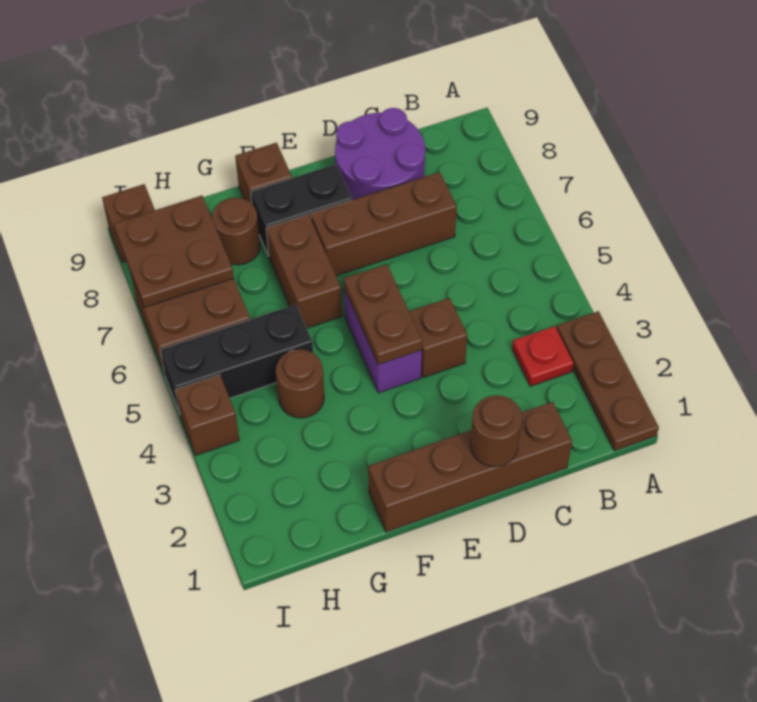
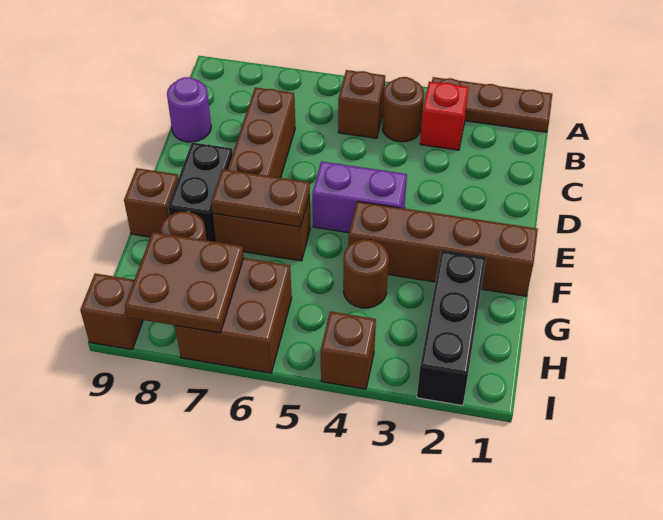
red 1x1 plate [512,326,574,386] -> red 1x1 brick [420,81,469,150]
brown 1x4 brick [368,402,572,532] -> brown 1x4 brick turned to [348,201,538,296]
purple 2x2 round brick [335,108,425,200] -> purple 1x1 round brick [167,77,211,142]
brown 1x1 round brick [470,395,522,467] -> brown 1x1 round brick moved to [382,77,424,142]
brown 1x1 brick [409,298,467,378] -> brown 1x1 brick moved to [338,70,385,138]
brown 1x2 plate [344,264,422,365] -> brown 1x2 plate moved to [211,169,310,227]
black 1x3 brick [160,304,313,414] -> black 1x3 brick moved to [417,251,486,406]

